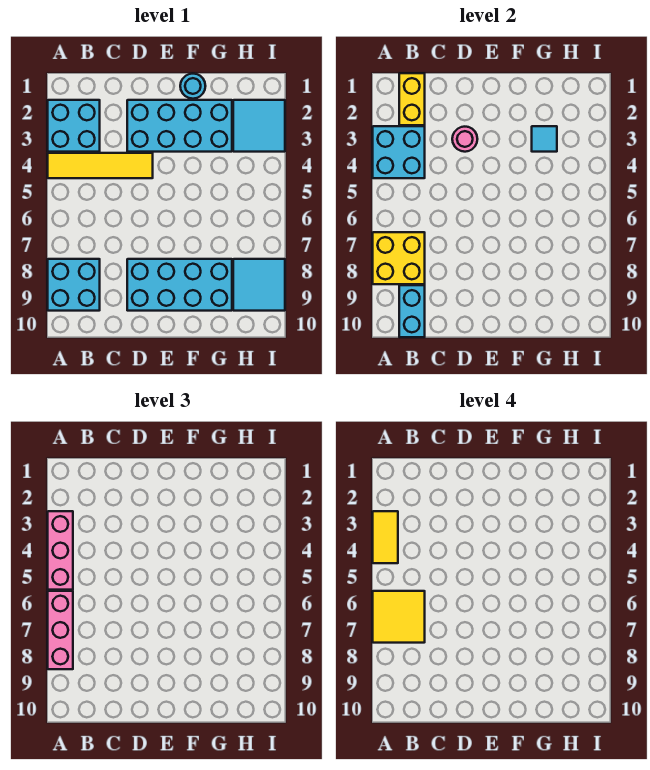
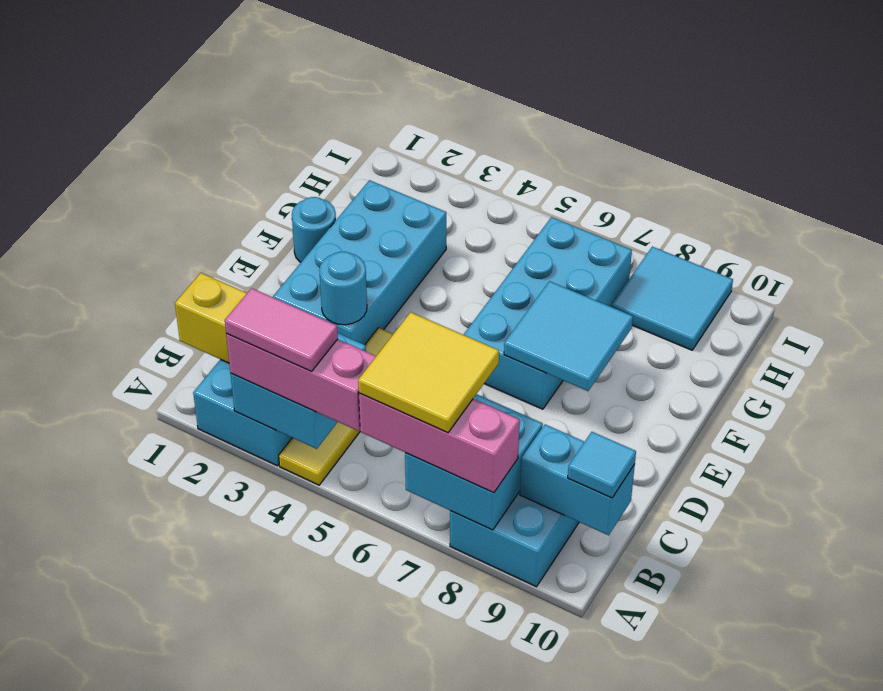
yellow 1x2 tile [373,511,398,563] -> pink 1x2 tile [225,288,338,371]
yellow 2x2 brick [373,232,425,284] -> cyan 2x2 brick [405,394,543,530]
pink 1x1 round brick [452,127,477,152] -> cyan 1x1 round brick [319,252,367,325]
cyan 2x4 brick [127,259,232,311] -> cyan 2x4 brick moved to [464,217,632,409]
cyan 1x1 tile [532,126,557,152] -> cyan 1x1 tile moved to [568,432,636,498]
cyan 2x2 tile [233,100,285,152] -> cyan 2x2 tile moved to [504,281,633,391]

